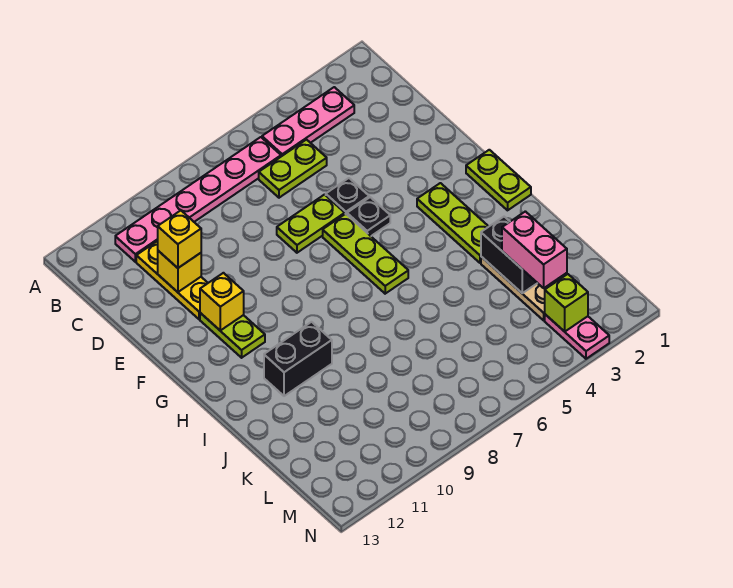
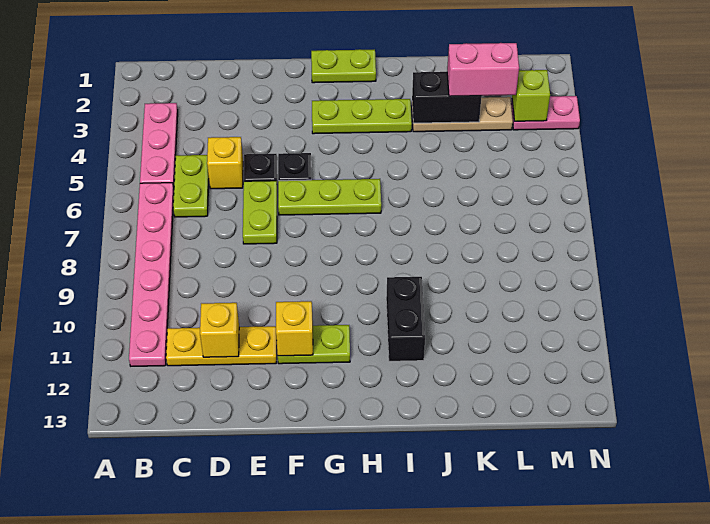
yellow 1x1 brick [158,211,201,268] -> yellow 1x1 brick moved to [207,137,243,189]

